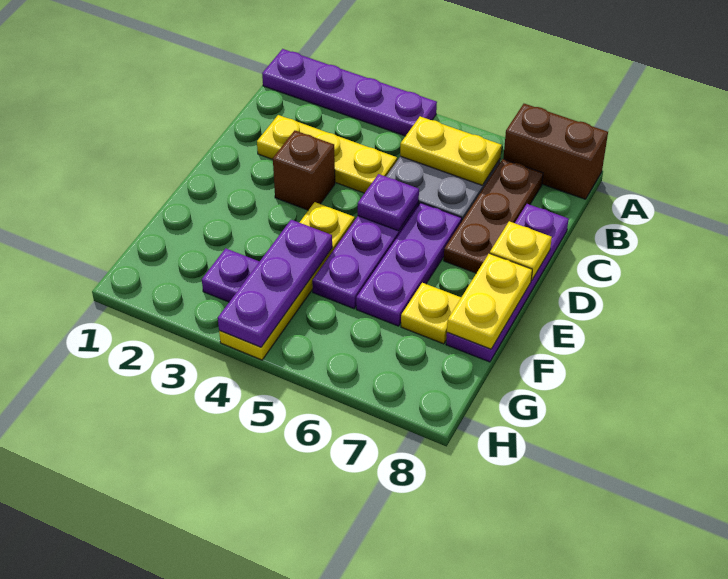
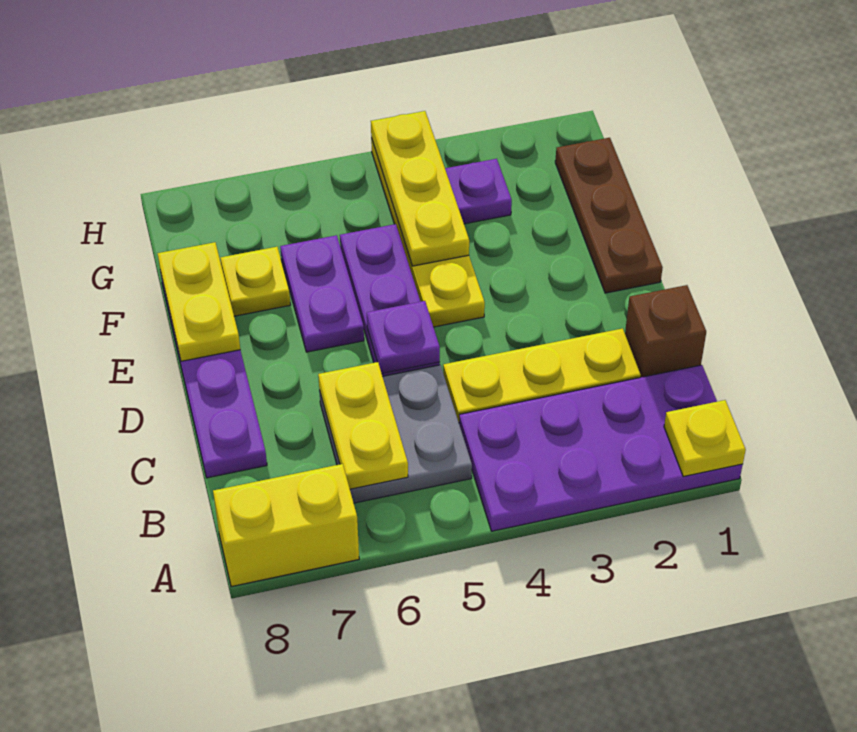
purple 1x4 plate [262,49,437,136] -> purple 2x4 plate [459,365,743,531]
brown 1x2 brick [503,104,608,199] -> yellow 1x2 brick [213,464,359,587]
yellow 1x2 plate [400,116,502,185] -> yellow 1x2 plate turned to [318,362,408,489]
brown 1x3 plate [444,159,543,273] -> brown 1x3 plate moved to [555,138,663,293]
brown 1x1 brick [273,131,335,210] -> brown 1x1 brick moved to [625,285,706,377]
purple 1x3 plate [356,203,462,326] -> purple 1x2 plate [280,235,364,352]
yellow 1x1 plate [490,221,552,280] -> yellow 1x1 plate moved to [664,400,746,477]
purple 1x3 plate [218,220,332,347] -> yellow 1x3 plate [371,111,469,266]

